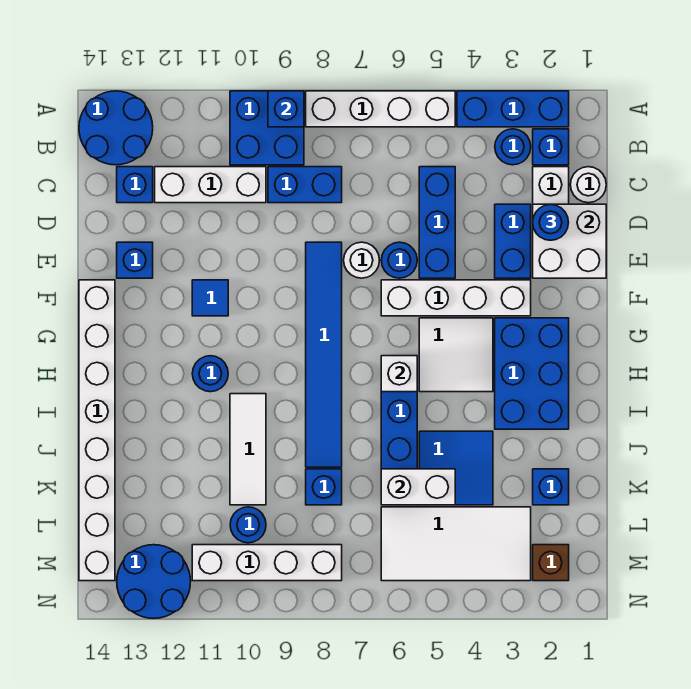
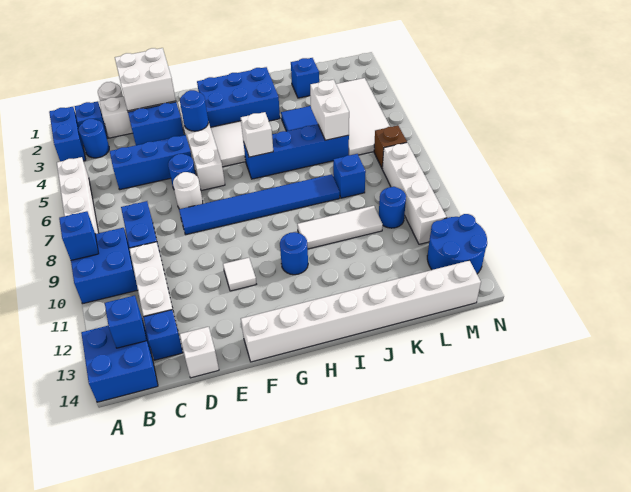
blue 1x3 brick [457,91,569,127] -> blue 1x2 brick [49,107,86,162]
blue 2x2 round brick [79,91,153,165] -> blue 2x2 brick [81,323,158,402]
blue 1x1 round brick [533,205,569,240] -> blue 1x1 round brick moved to [180,90,208,131]
none -> white 1x1 brick [180,327,219,378]
blue 1x1 brick [117,242,153,278] -> blue 1x1 brick moved to [105,296,146,348]
blue 1x1 tile [192,280,228,316] -> white 1x1 tile [223,258,256,291]
brown 1x1 brick [533,545,569,581] -> brown 1x1 brick moved to [374,125,407,169]

